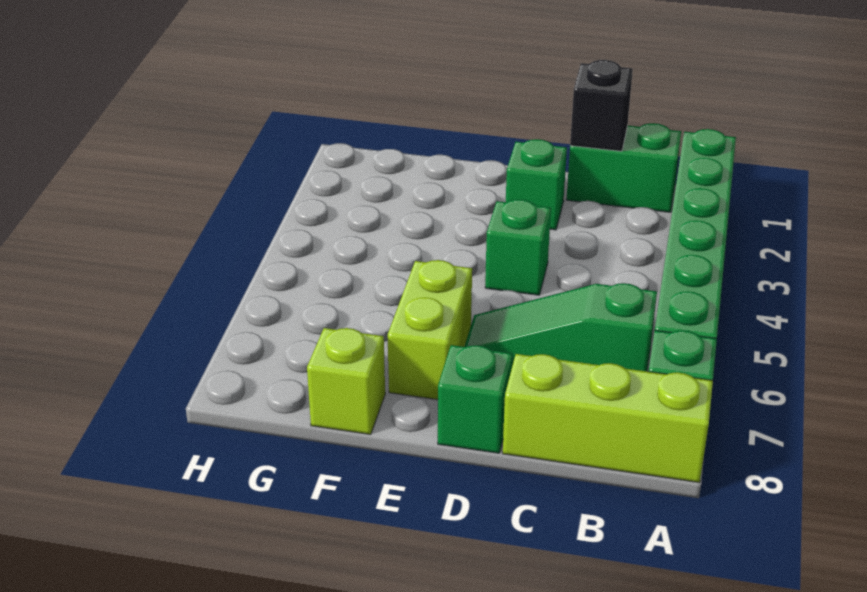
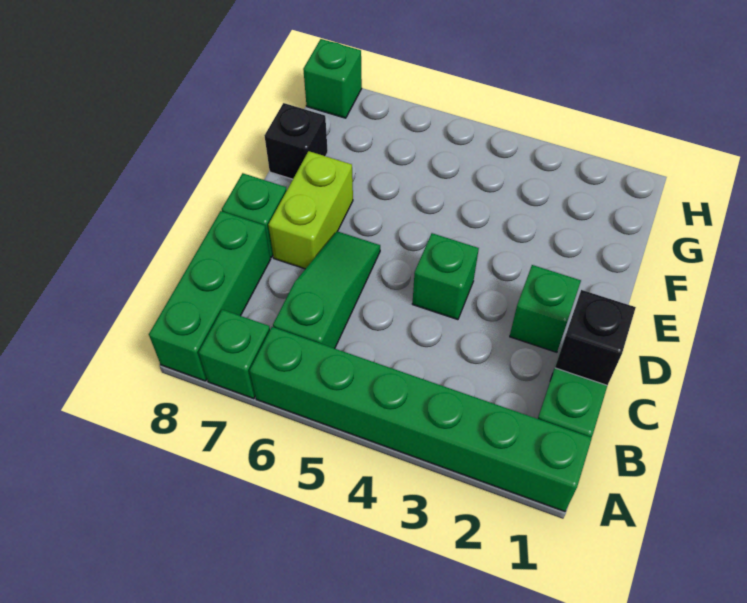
lime 1x3 brick [503,354,713,482] -> green 1x3 brick [149,211,271,381]
lime 1x2 brick [388,260,472,400] -> lime 1x2 brick turned to [268,151,353,269]
lime 1x1 brick [307,328,385,434] -> black 1x1 brick [265,103,328,179]
none -> green 1x1 brick [303,39,362,118]

